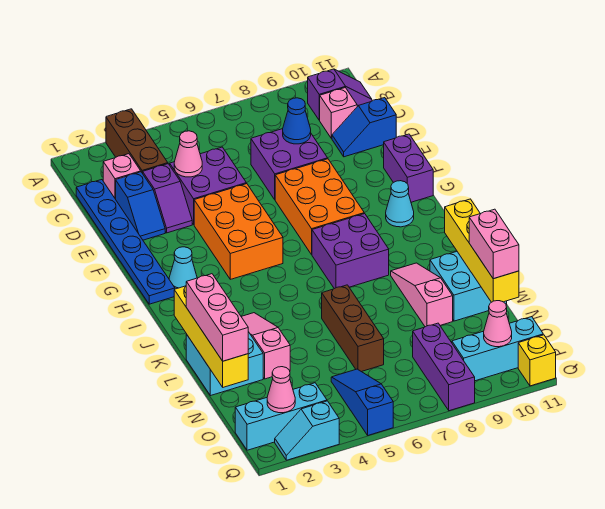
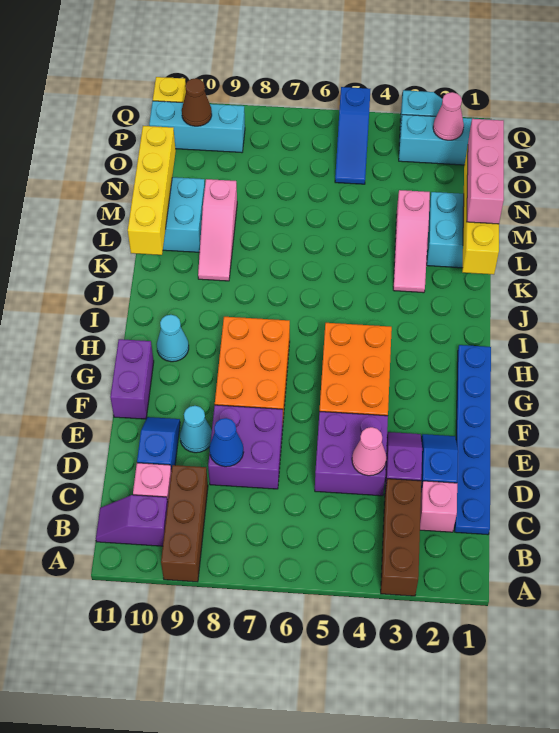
blue 1x2 slope [332,98,396,157] -> blue 1x2 slope turned to [137,417,180,471]
cyan 1x1 cone [169,247,197,289] -> cyan 1x1 cone moved to [180,406,212,453]
purple 2x2 brick [312,214,389,289] -> none
brown 1x3 brick [322,285,384,372] -> brown 1x3 brick moved to [161,465,208,582]
pink 1x2 brick [469,209,519,279] -> none
purple 1x3 brick [413,323,475,411] -> none
pink 1x1 cone [484,301,512,347] -> brown 1x1 cone [182,78,212,126]

